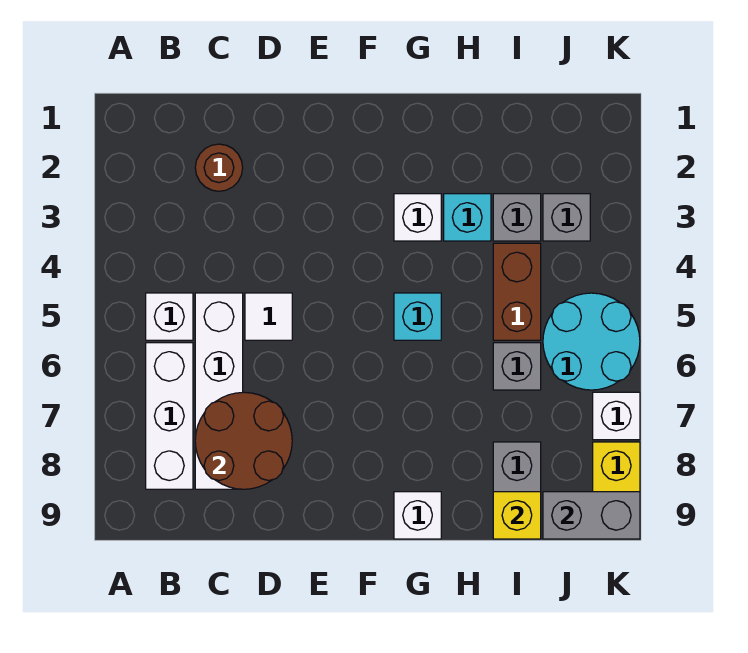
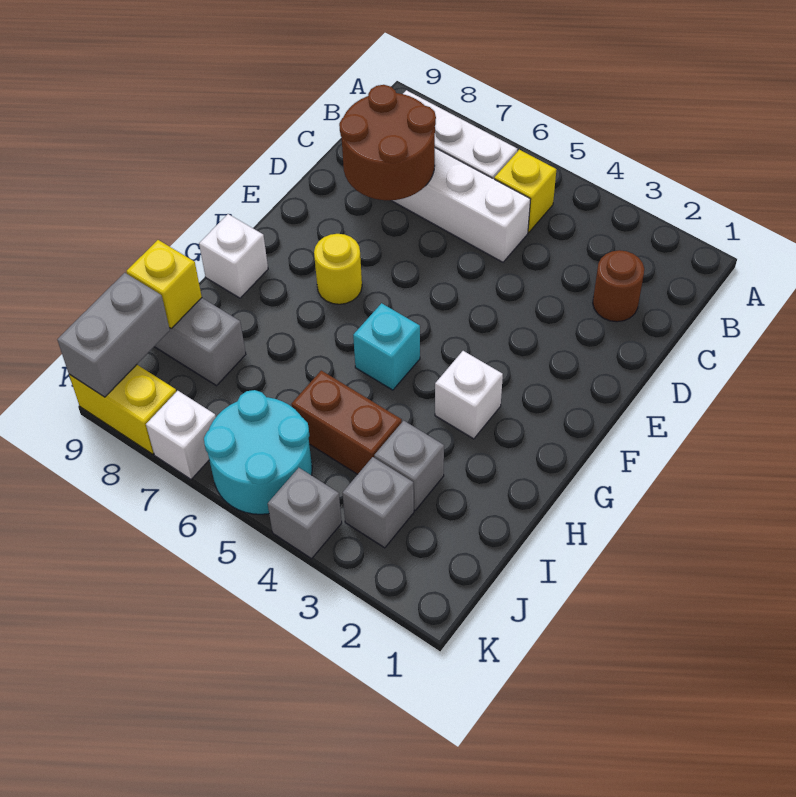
white 1x1 brick [146,293,193,340] -> yellow 1x1 brick [494,150,556,232]
white 1x1 tile [245,293,292,340] -> none
none -> yellow 1x1 round brick [314,234,362,304]
cyan 1x1 brick [444,194,491,241] -> none
grey 1x1 brick [493,343,541,390] -> grey 1x1 brick moved to [268,468,342,559]

